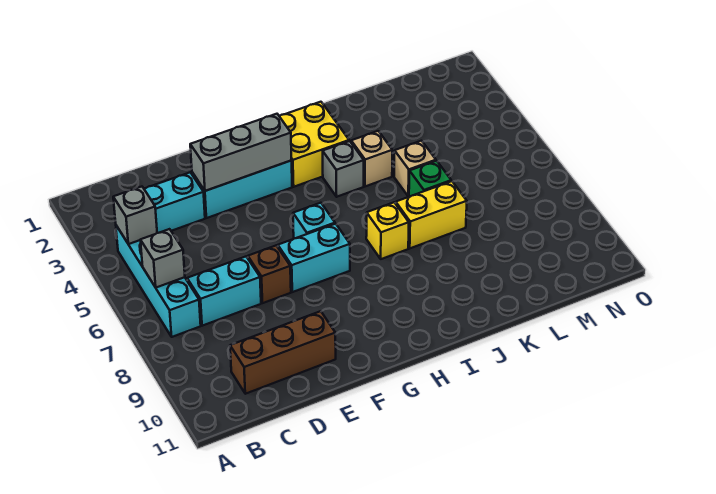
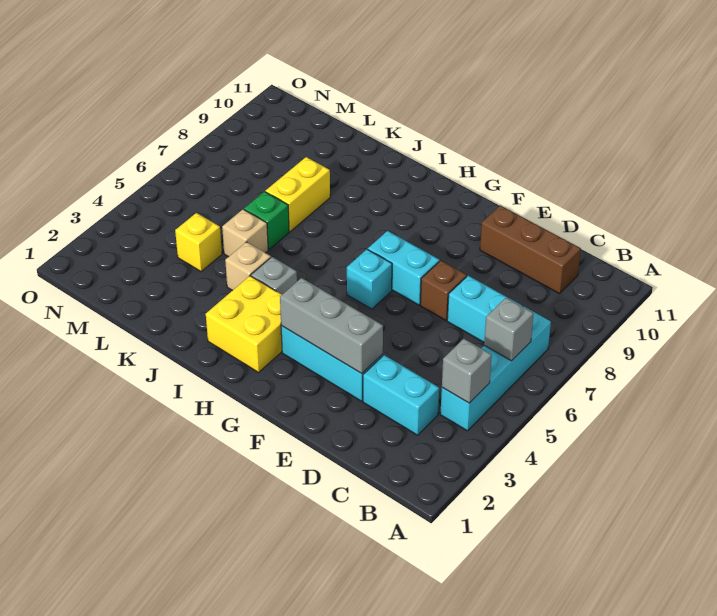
yellow 1x1 brick [366,202,409,259] -> yellow 1x1 brick moved to [175,213,222,272]
yellow 1x2 brick [396,181,467,248] -> yellow 1x2 brick turned to [265,157,330,231]

